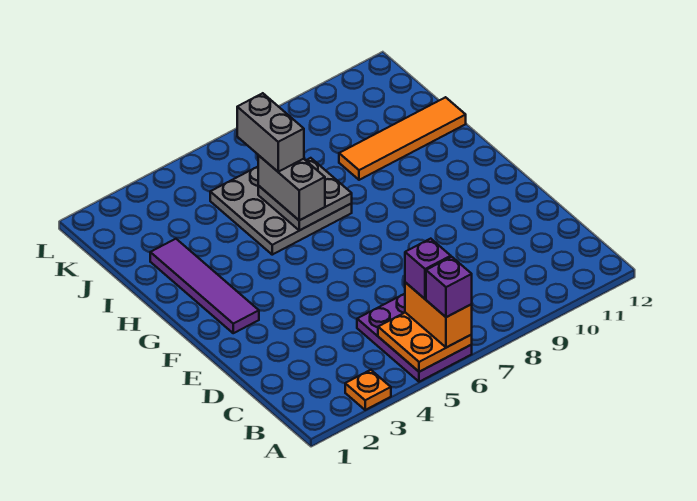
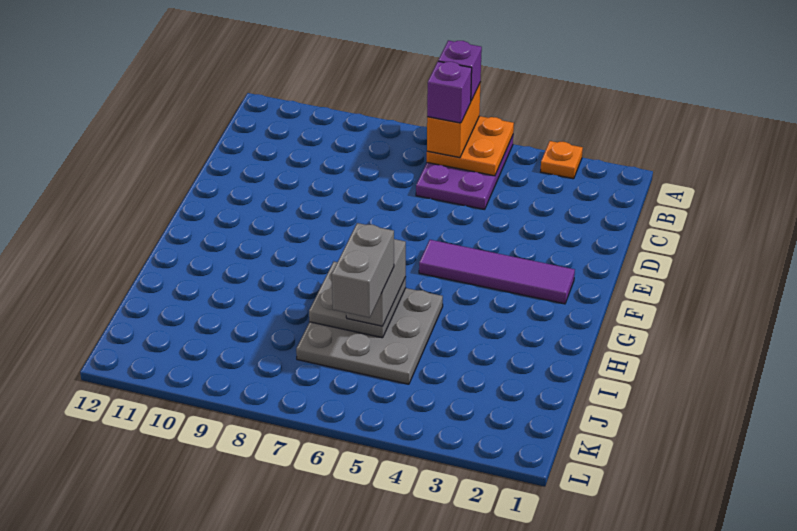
purple 1x4 tile [150,239,259,333] -> purple 1x4 tile turned to [419,240,575,304]
orange 1x4 tile [339,97,466,180] -> none

